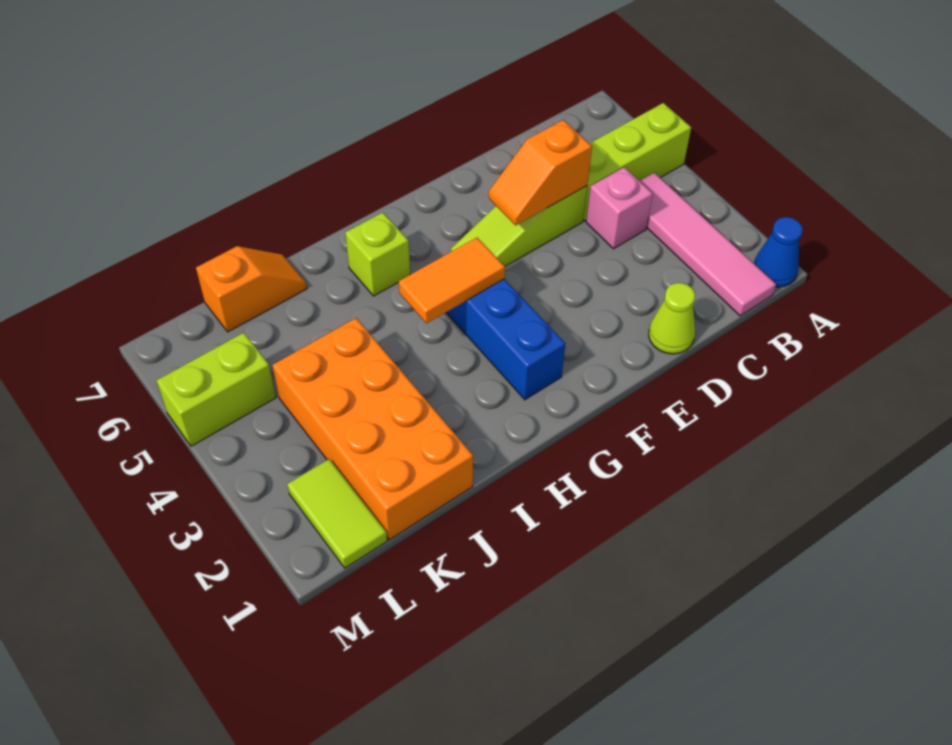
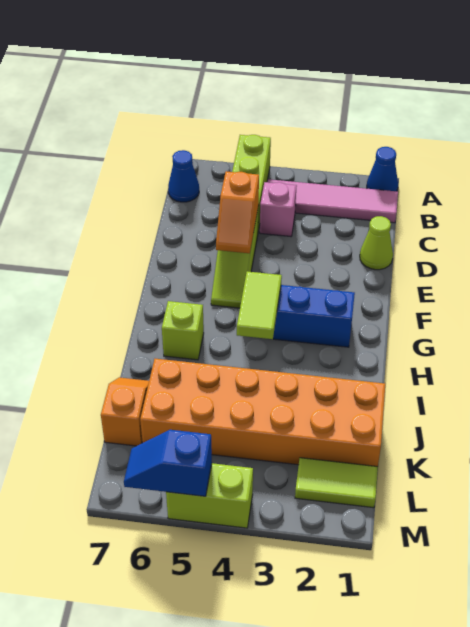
none -> blue 1x1 cone [168,150,199,202]
orange 1x2 tile [399,238,505,323] -> lime 1x2 tile [237,271,282,339]
orange 2x4 brick [272,318,473,540] -> orange 2x6 brick [140,359,385,467]
lime 1x2 brick [156,333,276,446] -> lime 1x2 brick turned to [166,463,253,528]
none -> blue 1x2 slope [124,430,212,496]

